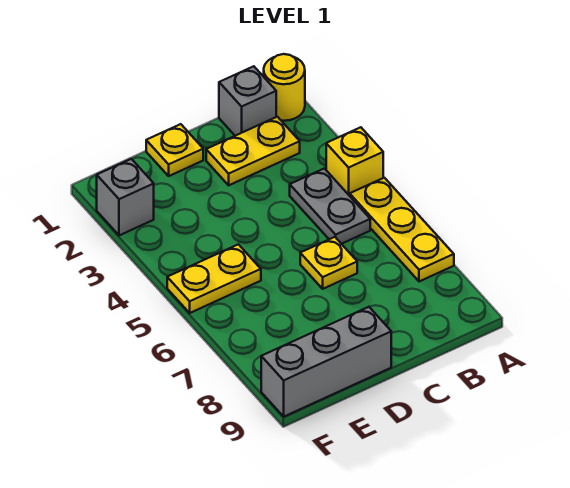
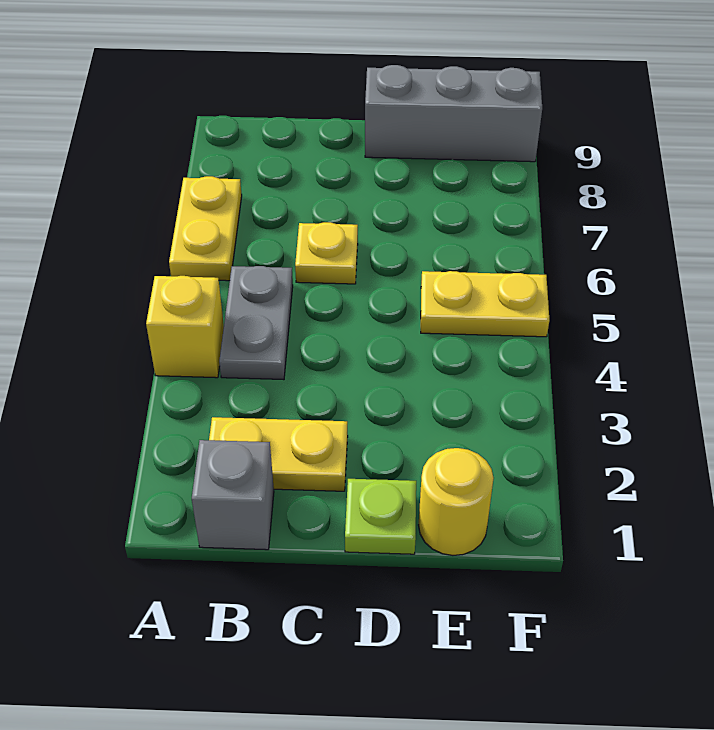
yellow 1x1 round brick [264,54,305,121] -> yellow 1x1 round brick moved to [419,448,494,555]
yellow 1x3 plate [350,178,454,282] -> yellow 1x2 plate [169,176,242,281]
yellow 1x1 plate [146,124,203,176] -> lime 1x1 plate [345,479,416,554]
grey 1x1 brick [97,159,154,235] -> none

